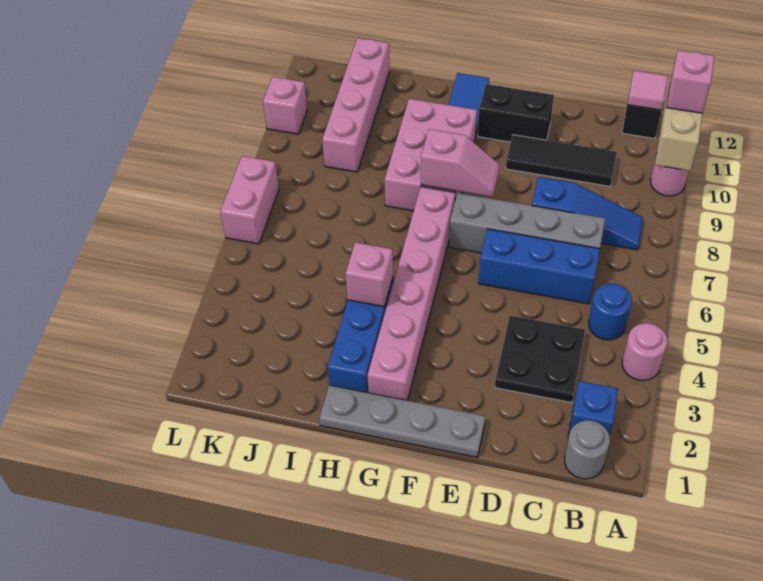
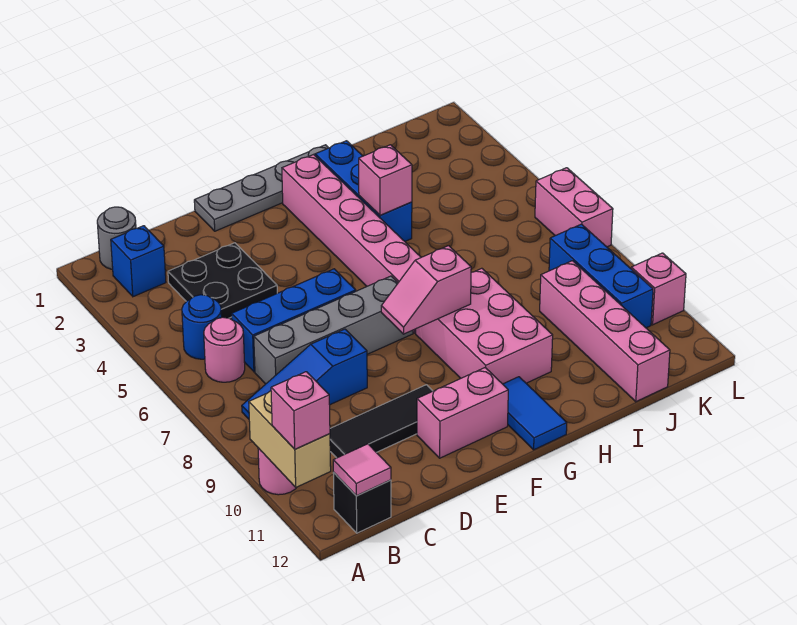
pink 1x1 round brick [622,323,667,381] -> pink 1x1 round brick moved to [204,317,245,382]
black 1x2 brick [478,84,554,142] -> pink 1x2 brick [417,368,508,458]
none -> blue 1x3 brick [549,224,653,328]

